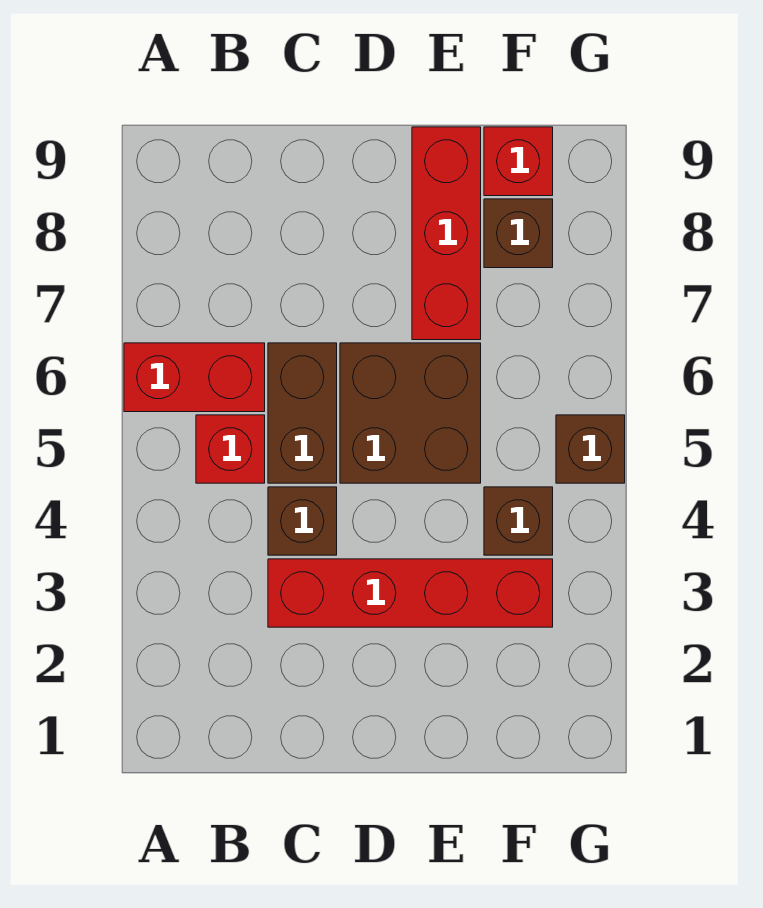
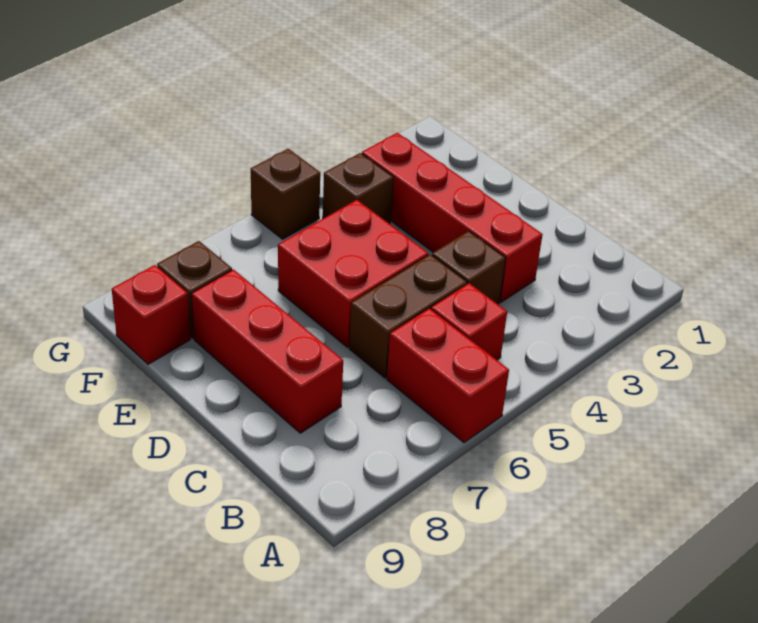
brown 2x2 brick [340,343,481,483] -> red 2x2 brick [278,200,429,347]
red 1x3 brick [412,127,481,340] -> red 1x3 brick turned to [192,270,343,433]

